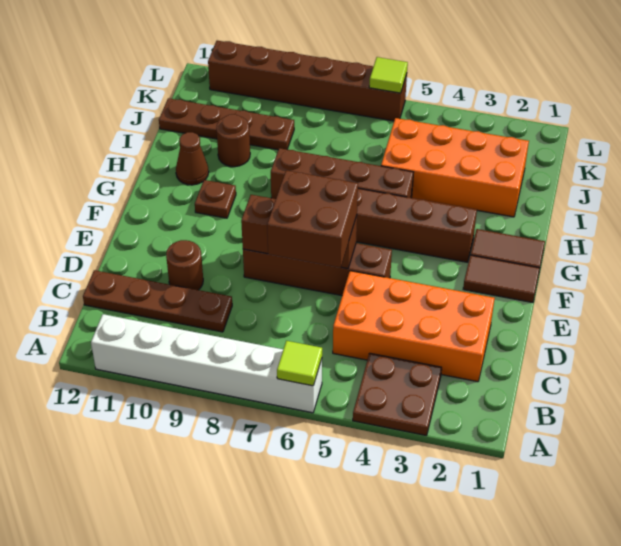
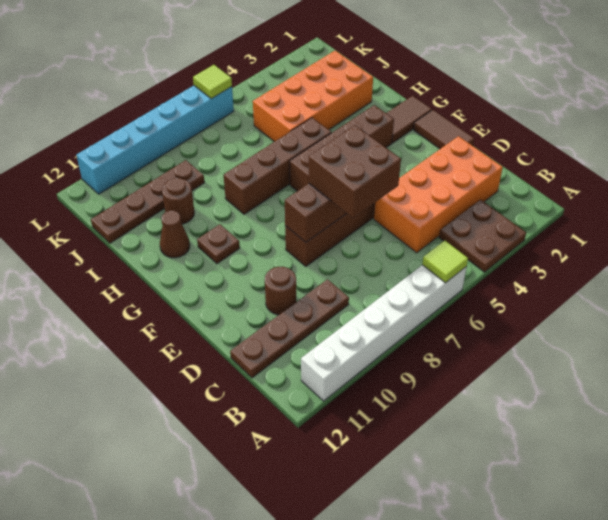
brown 1x2 tile [463,255,540,303] -> brown 1x2 tile turned to [414,110,474,149]
brown 1x6 brick [208,41,407,121] -> cyan 1x6 brick [77,86,234,194]

